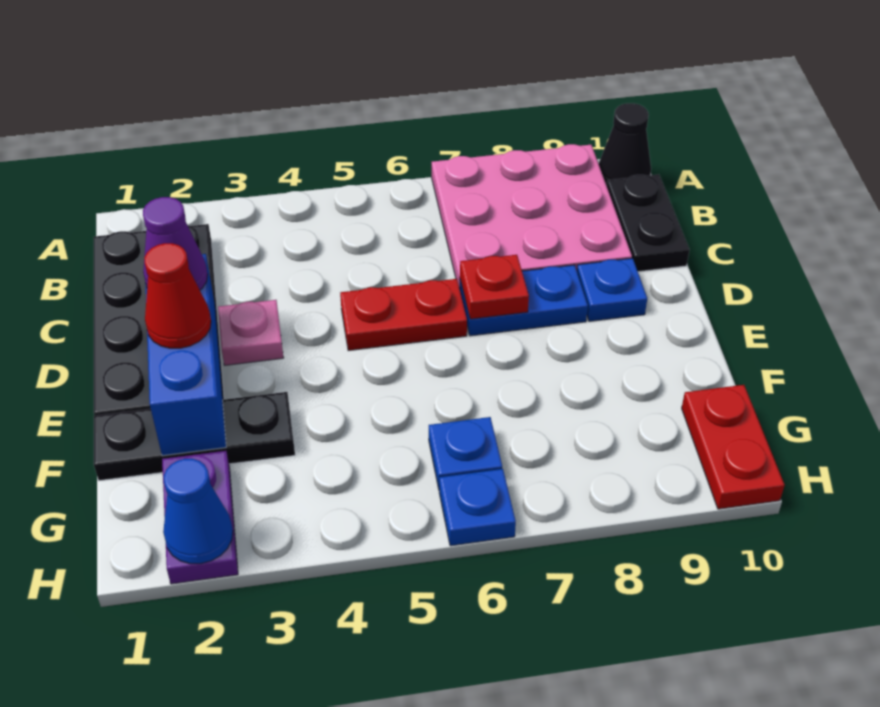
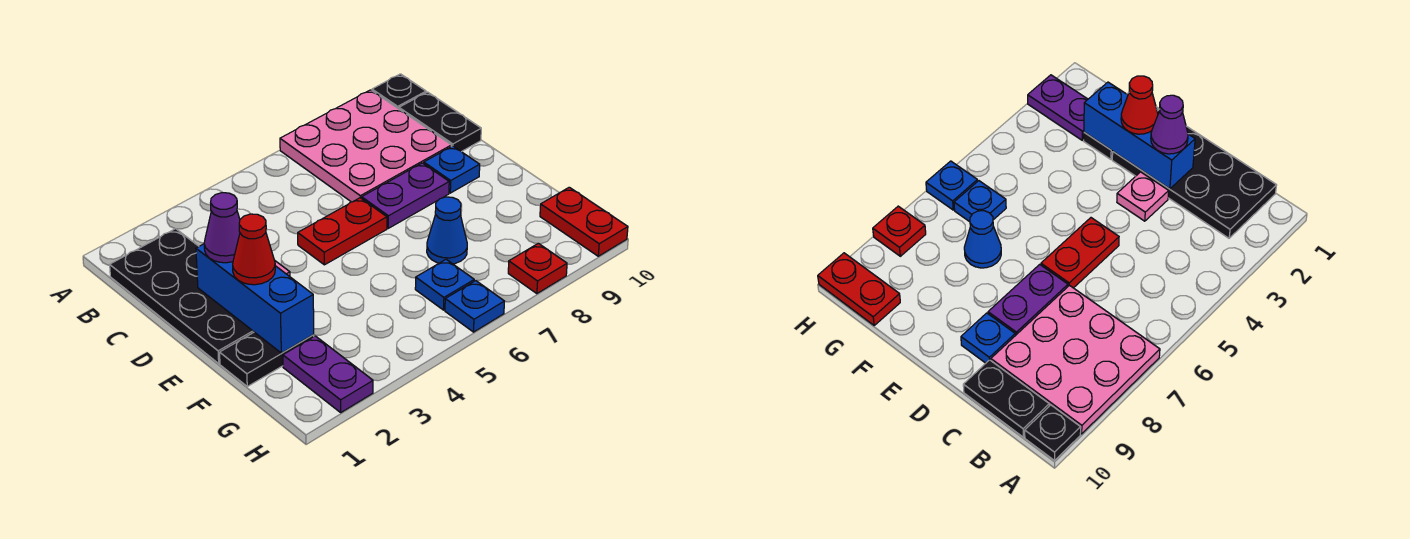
black 1x1 cone [599,103,651,185] -> black 1x1 plate [372,74,426,109]
blue 1x2 plate [460,265,588,336] -> purple 1x2 plate [362,163,449,228]
red 1x1 plate [460,255,529,319] -> red 1x1 plate moved to [508,243,567,294]
black 1x3 plate [94,392,295,481] -> black 1x2 plate [220,332,314,386]
blue 1x1 cone [163,459,233,564] -> blue 1x1 cone moved to [427,197,467,264]

